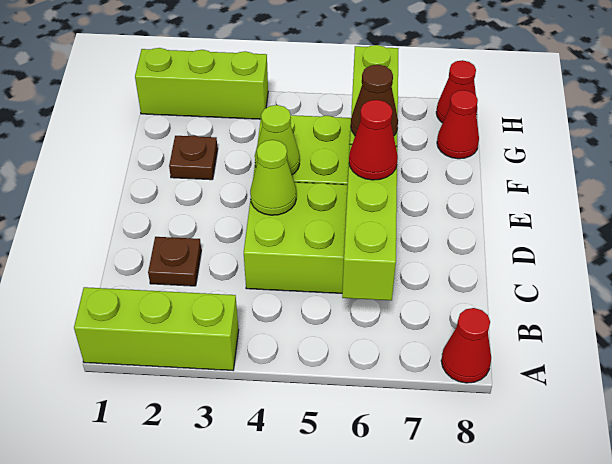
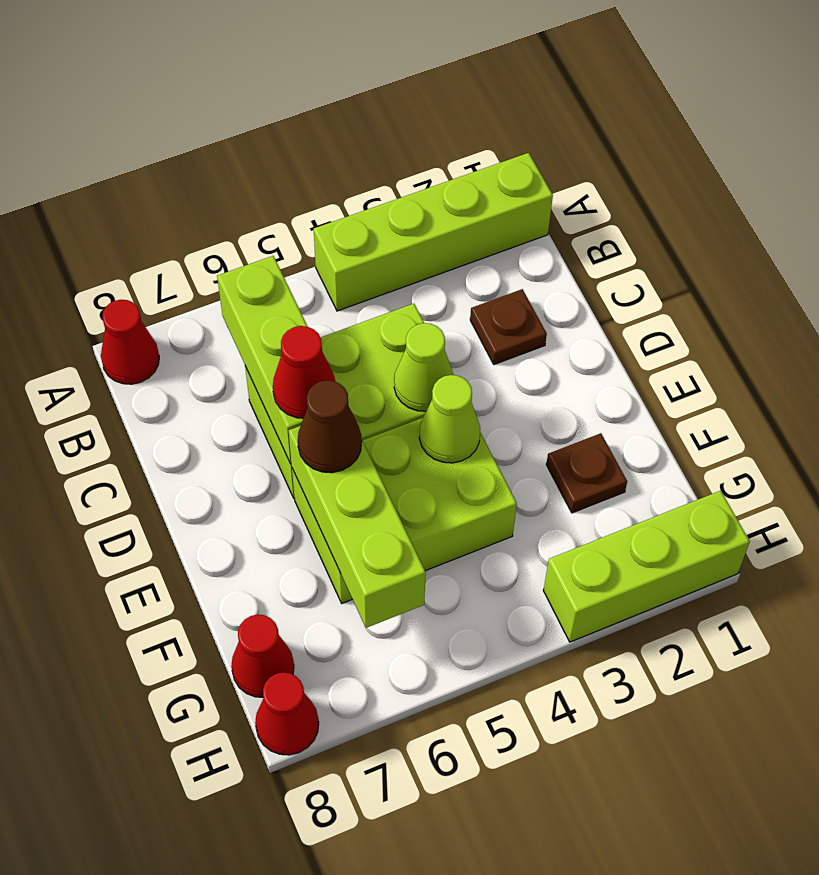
lime 1x3 brick [74,287,239,370] -> lime 1x4 brick [314,153,553,311]

